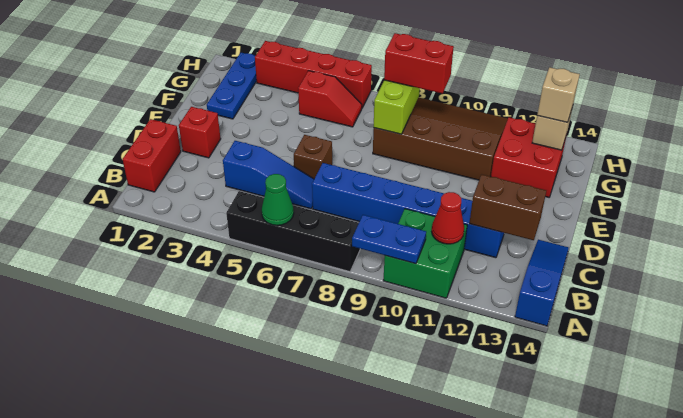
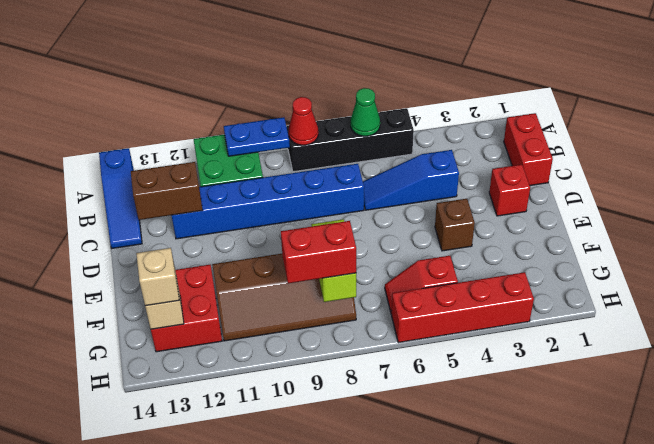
red 1x1 cone [432,192,464,244] -> red 1x1 cone moved to [288,97,318,145]
brown 1x1 brick [294,135,332,179] -> brown 1x1 brick moved to [435,199,475,251]
blue 1x3 plate [207,53,257,119] -> none
brown 3x4 slope [373,98,508,180] -> brown 2x4 slope [212,254,356,341]

